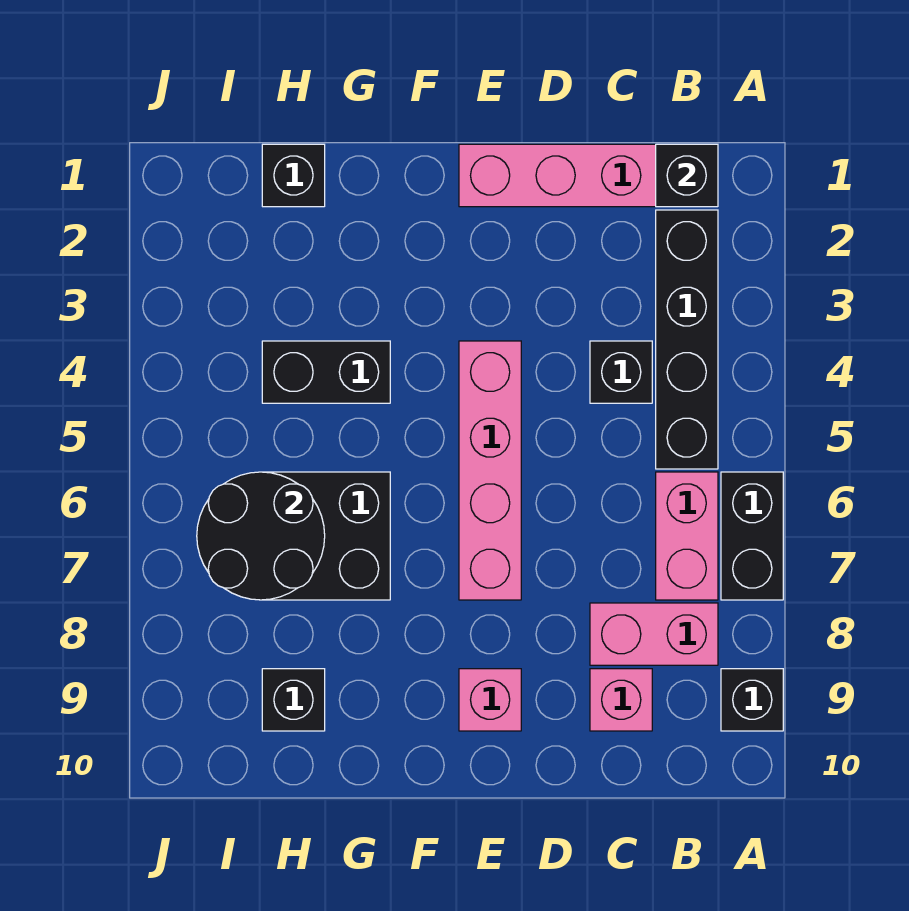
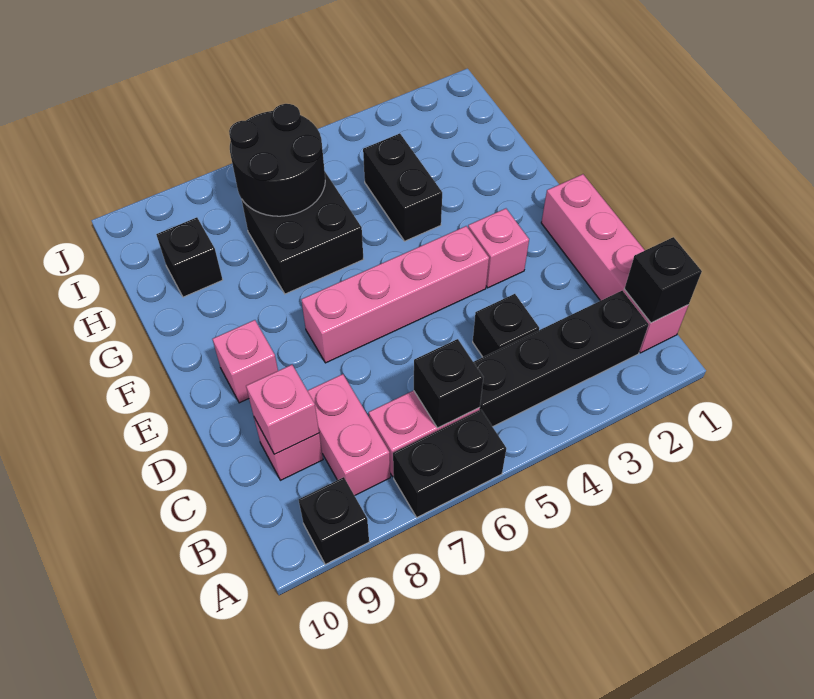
none -> pink 1x1 brick [246,365,319,454]
none -> pink 1x1 brick [468,209,529,288]
black 1x1 brick [262,144,325,207] -> black 1x1 brick moved to [414,339,483,428]

